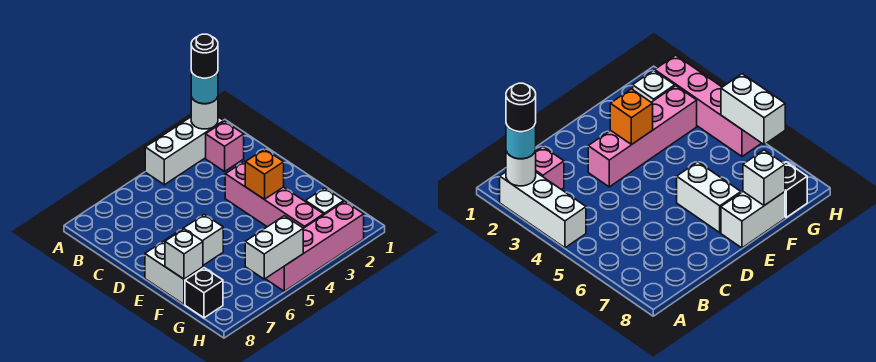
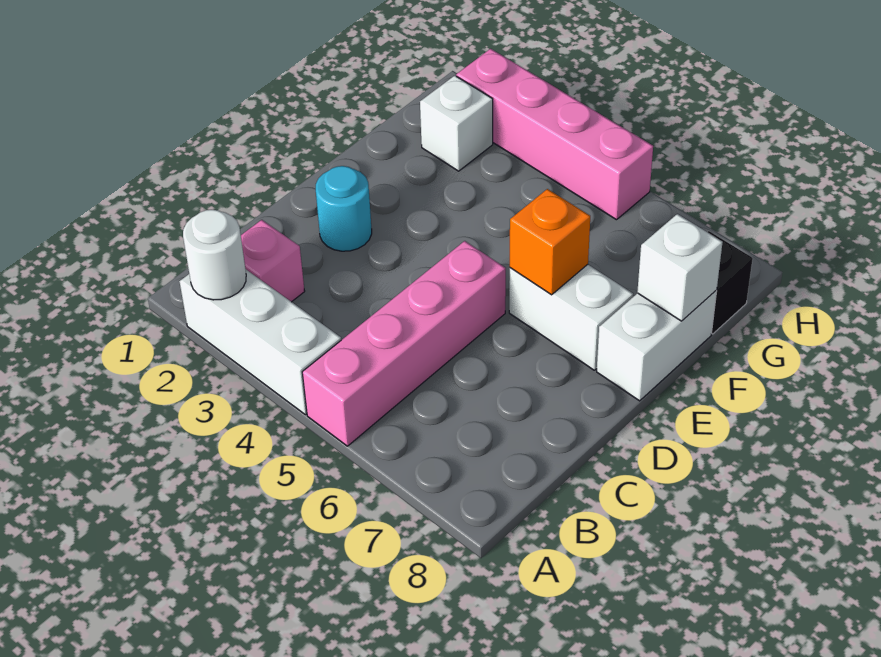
cyan 1x1 round brick [191,72,218,104] -> cyan 1x1 round brick moved to [316,166,372,251]
black 1x1 round brick [191,34,218,78] -> none
pink 1x4 brick [225,161,324,228] -> pink 1x4 brick moved to [302,241,506,446]
orange 1x1 brick [245,149,284,200] -> orange 1x1 brick moved to [510,189,590,295]
white 1x2 brick [245,216,303,279] -> none

